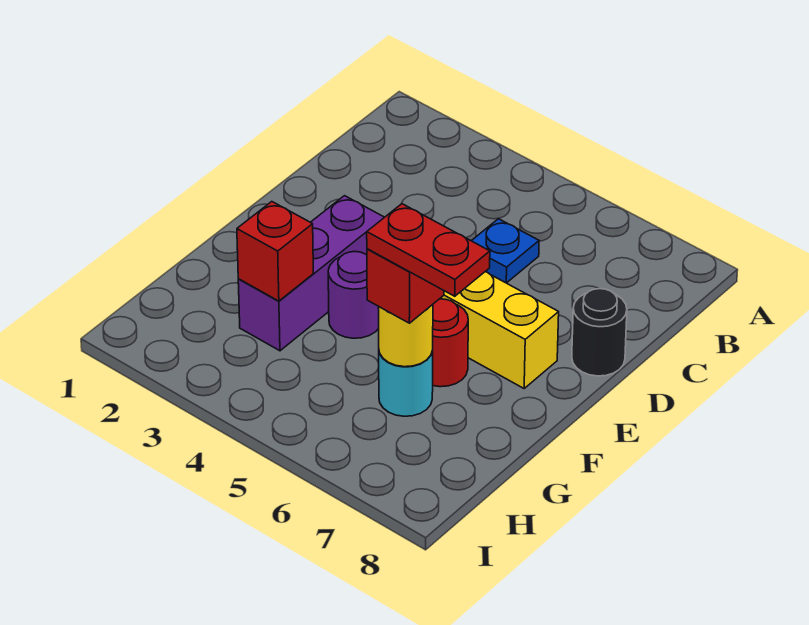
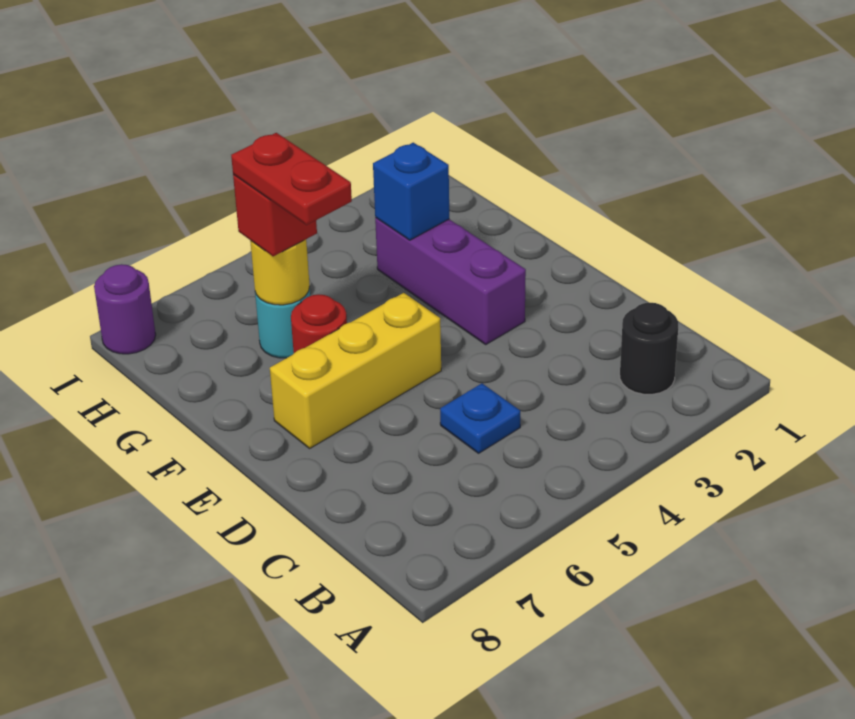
black 1x1 round brick [572,289,627,376] -> black 1x1 round brick moved to [620,303,678,394]
purple 1x1 round brick [328,252,379,338] -> purple 1x1 round brick moved to [94,264,156,354]
red 1x1 brick [237,202,313,301] -> blue 1x1 brick [373,143,449,240]
red 1x2 plate [367,204,490,296] -> red 1x2 plate turned to [231,133,352,225]

